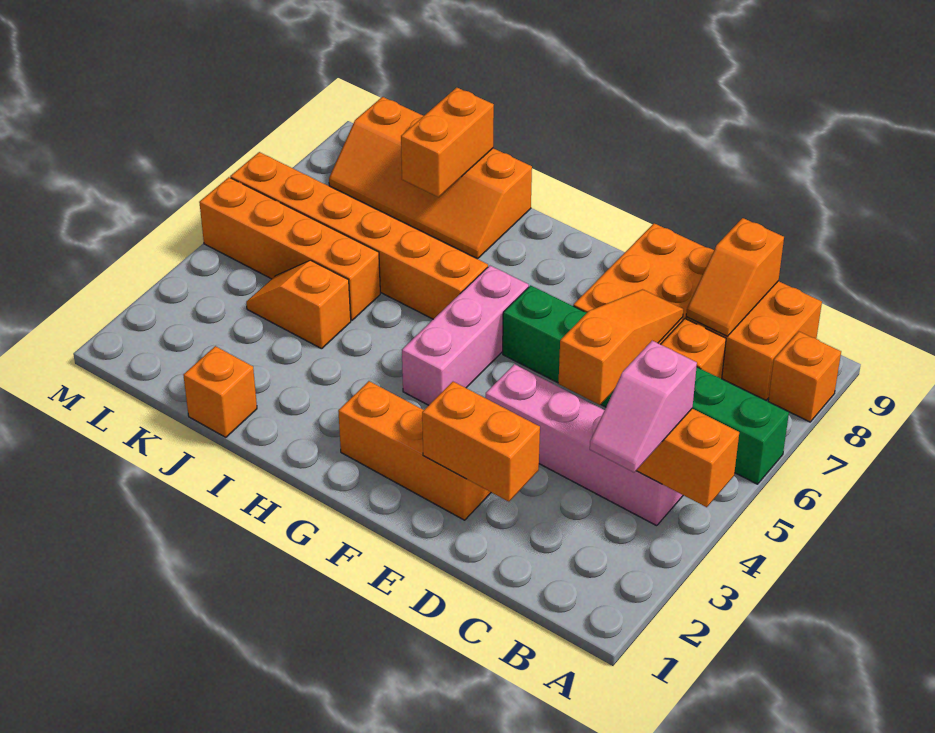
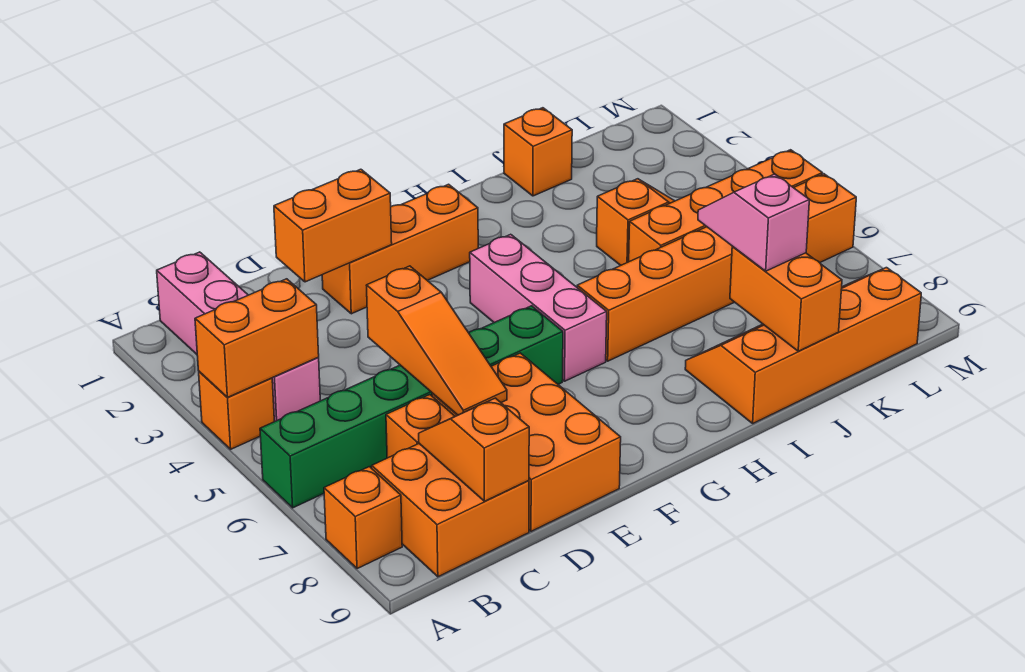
none -> orange 1x1 brick [199,372,274,449]
pink 1x2 slope [590,341,697,472] -> pink 1x2 slope moved to [698,174,809,271]
pink 1x4 brick [486,364,683,526] -> pink 1x4 brick turned to [157,252,320,422]

